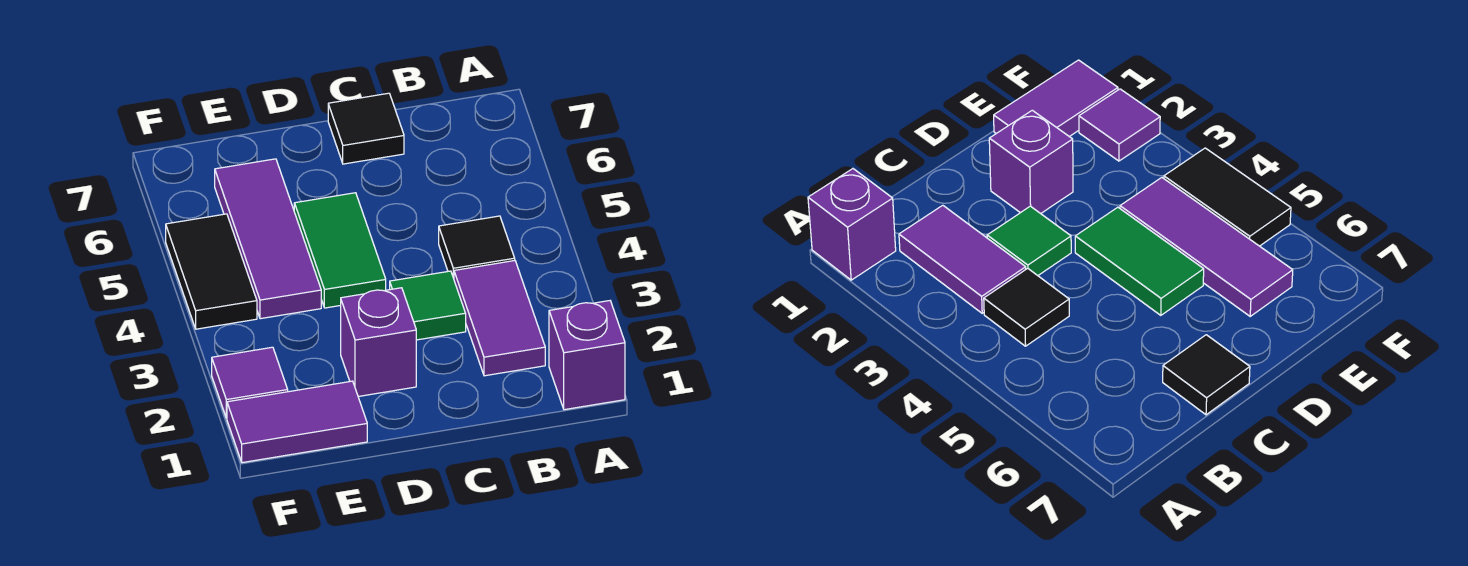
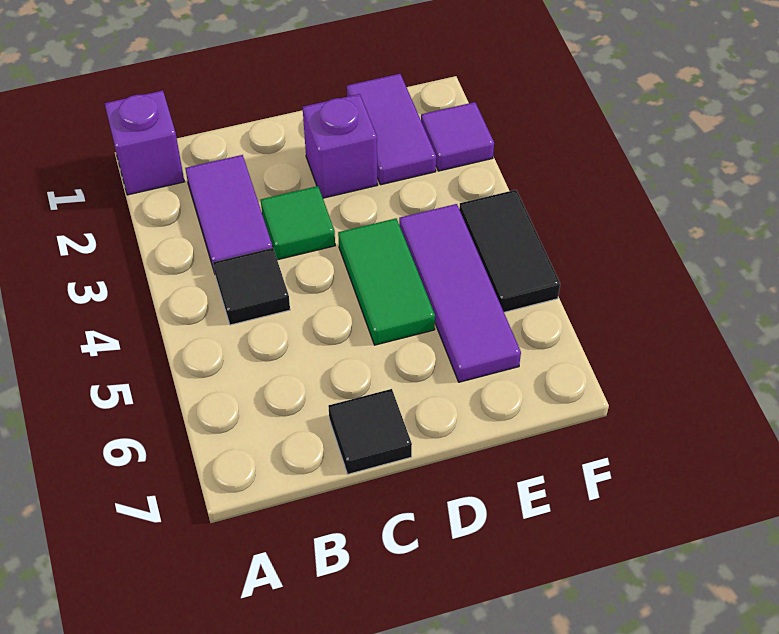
purple 1x2 tile [227,381,367,463] -> purple 1x2 tile turned to [347,74,436,185]

